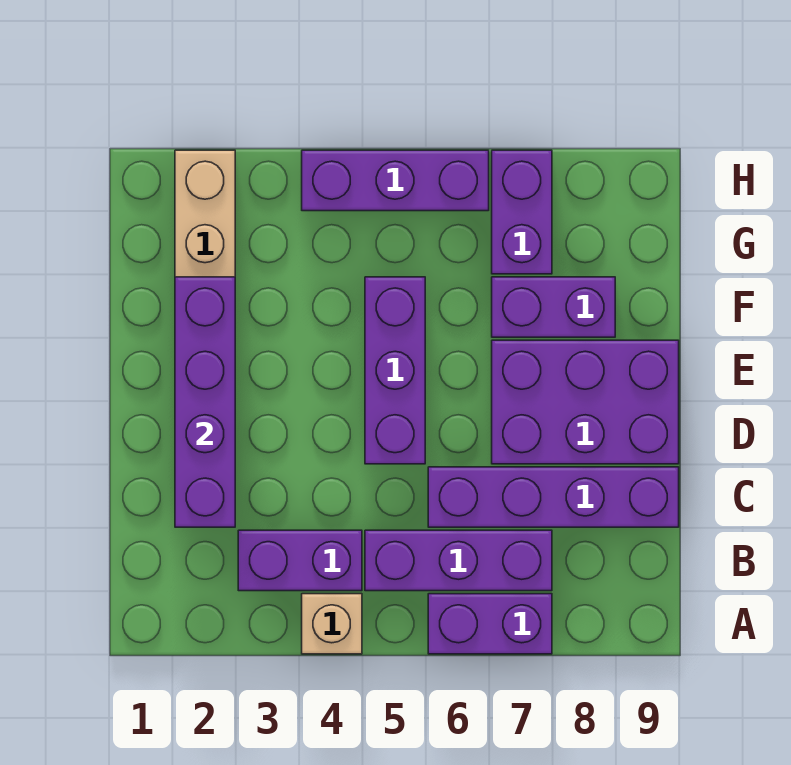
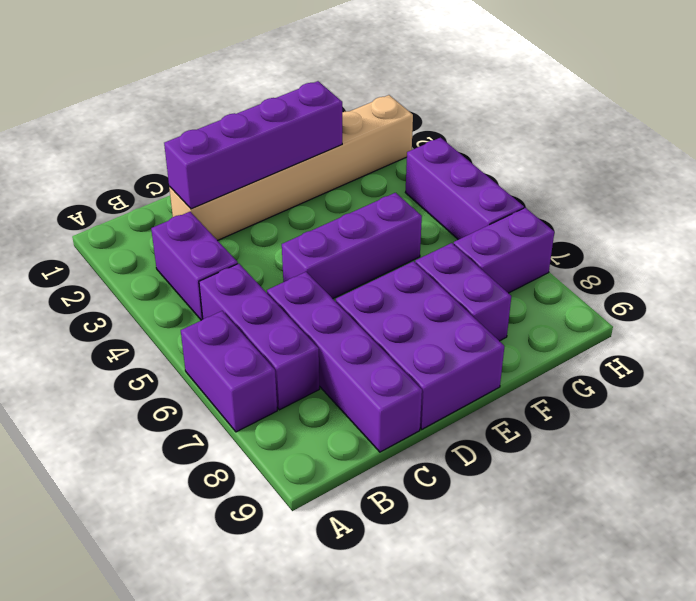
tan 1x1 brick [302,594,362,654] -> none

